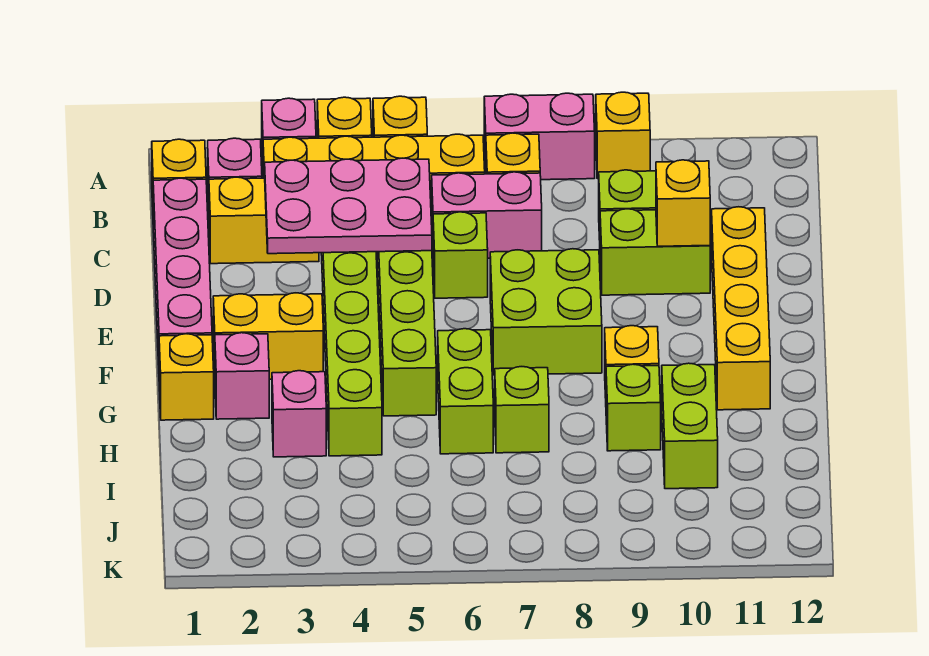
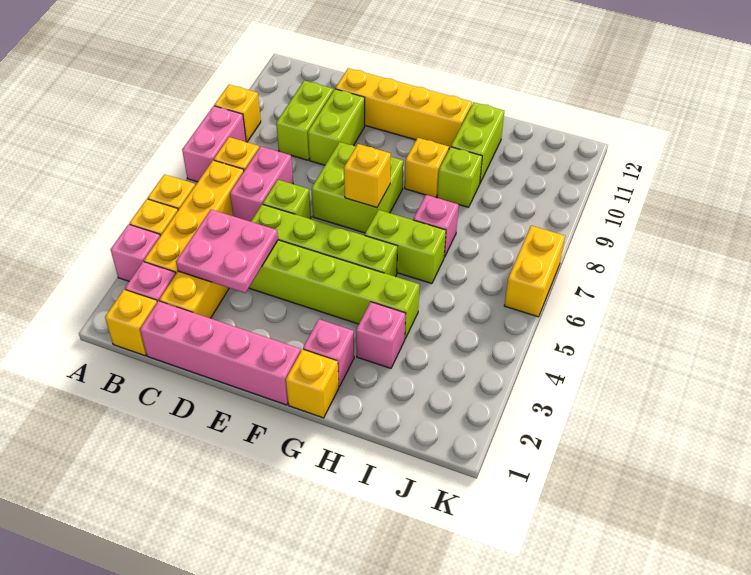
pink 2x3 plate [265,158,432,254] -> pink 2x2 plate [176,210,278,293]
yellow 1x1 brick [656,160,710,246] -> yellow 1x1 brick moved to [344,144,391,208]
yellow 1x2 brick [213,293,323,379] -> yellow 1x2 brick moved to [504,226,565,317]
lime 1x1 brick [495,367,549,453] -> pink 1x1 brick [413,195,459,257]
lime 1x2 brick [662,363,718,489] -> lime 1x2 brick turned to [451,102,504,183]

